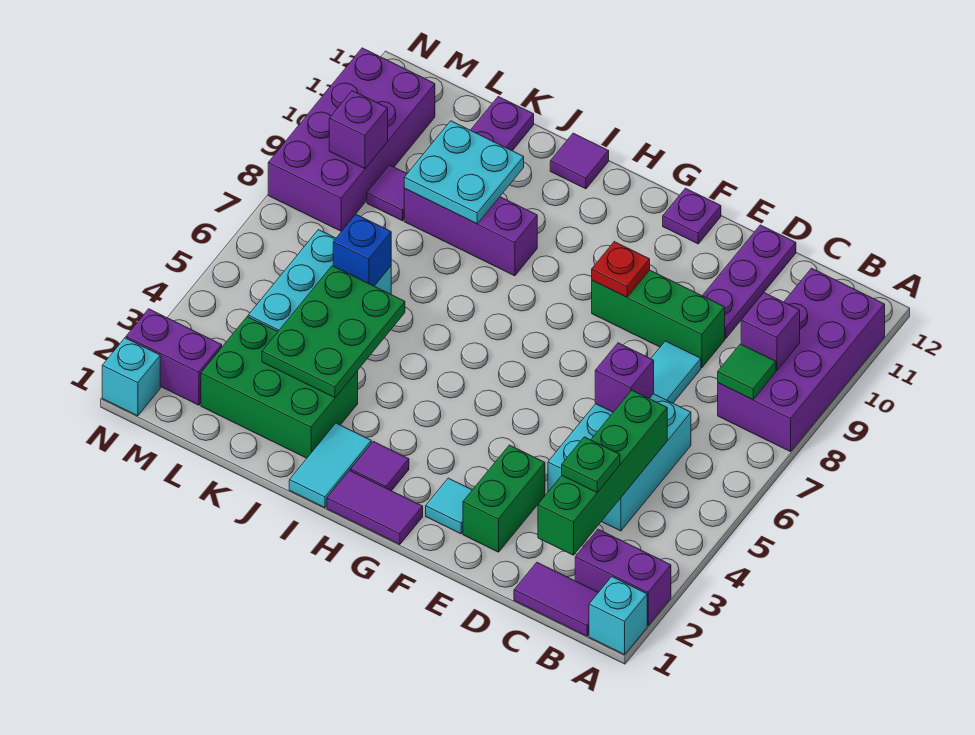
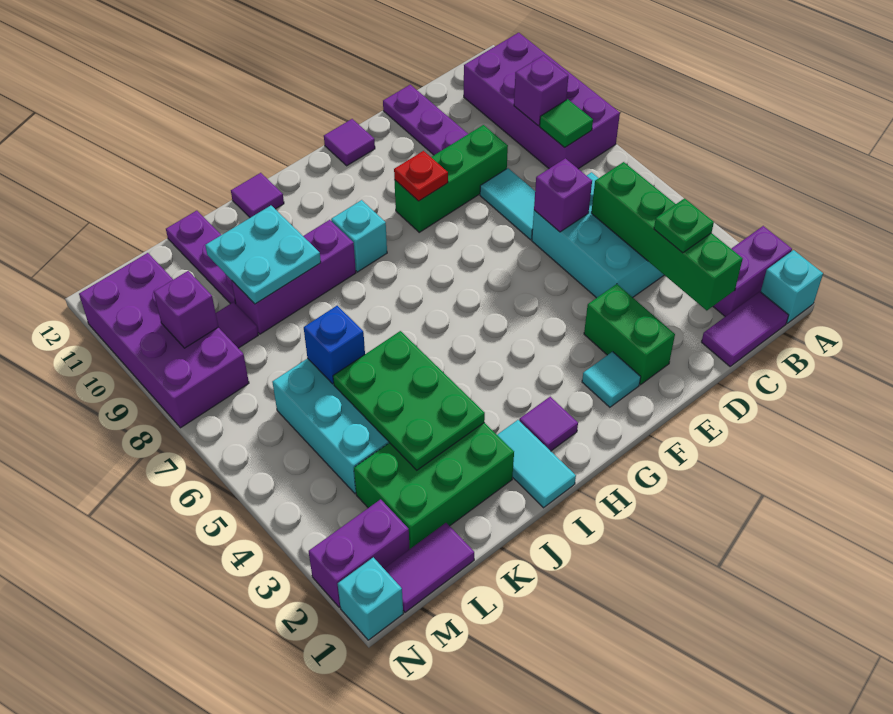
purple 1x1 plate [663,188,721,244] -> purple 1x1 tile [324,119,375,166]
purple 1x2 tile [327,470,423,544] -> purple 1x2 tile moved to [384,523,474,612]
none -> cyan 1x1 brick [331,200,387,272]

